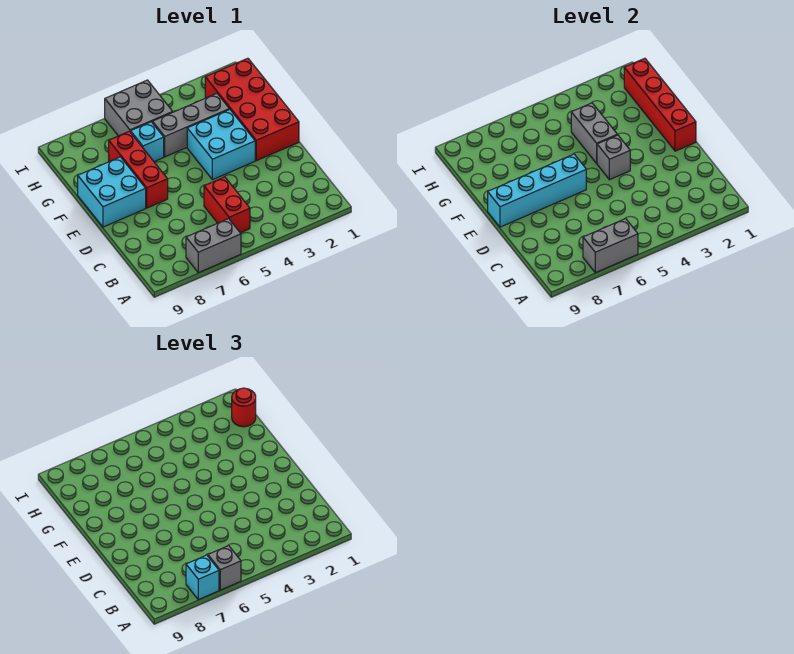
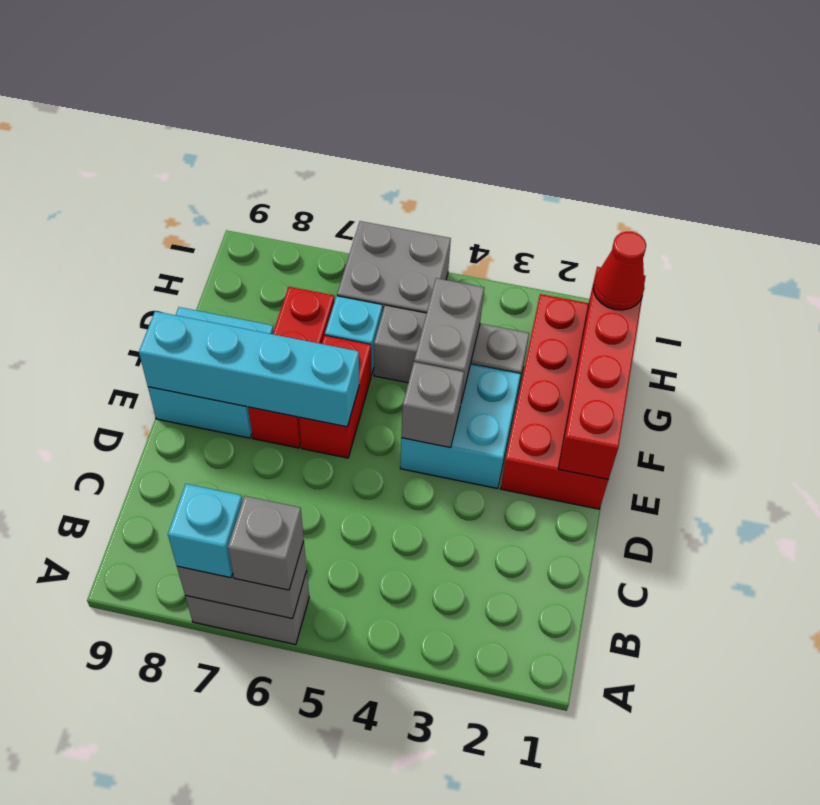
red 1x2 brick [204,177,250,233] -> red 1x2 brick moved to [299,336,371,458]
red 1x1 round brick [232,388,256,427] -> red 1x1 cone [594,232,646,310]

